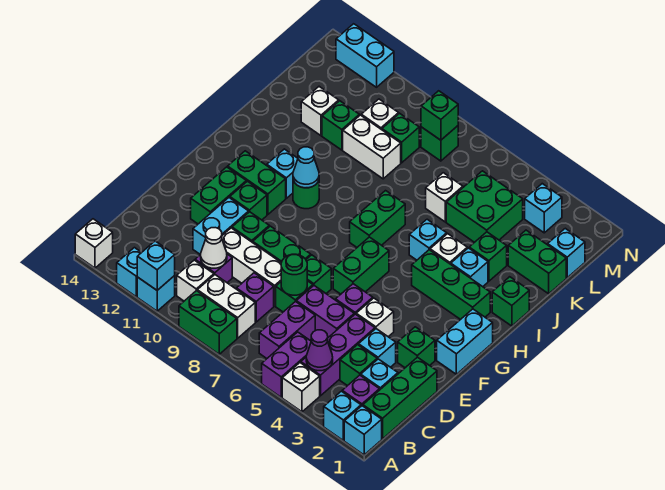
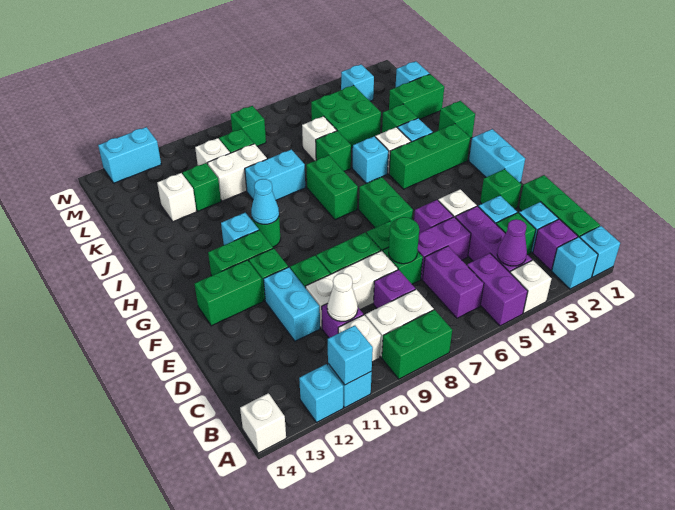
green 1x2 brick [191,167,246,224] -> green 1x2 brick turned to [195,260,263,326]
none -> cyan 1x2 brick [245,149,305,200]
green 1x1 brick [421,91,458,140] -> green 1x1 brick moved to [316,131,351,171]

